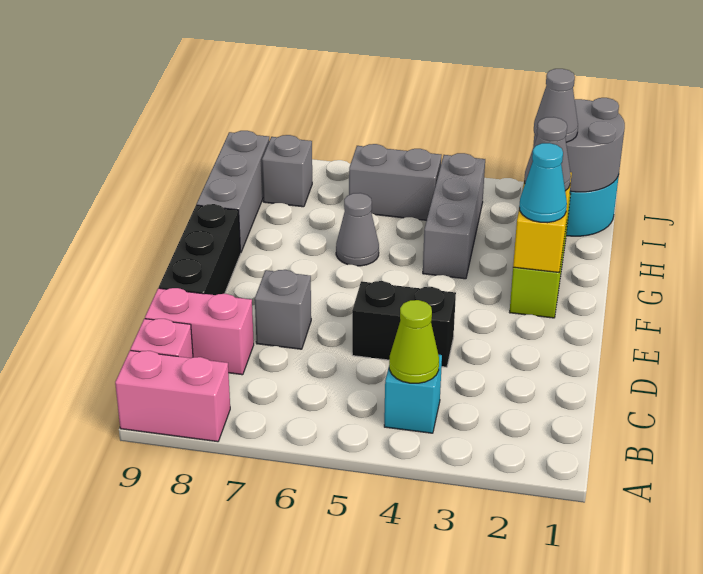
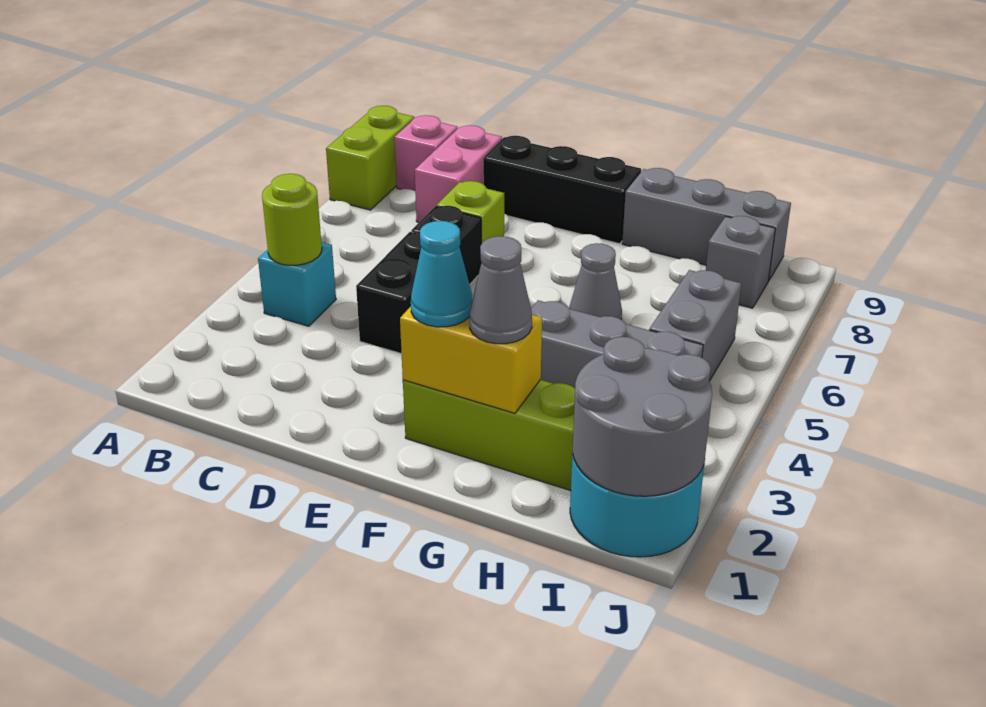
pink 1x2 brick [115,350,230,442] -> lime 1x2 brick [326,106,415,210]
lime 1x1 cone [389,300,439,383] -> lime 1x1 round brick [262,174,322,265]
none -> black 1x1 brick [411,206,481,285]
grey 1x1 brick [255,270,311,349] -> lime 1x1 brick [437,181,504,244]
grey 1x1 cone [534,69,578,142] -> none

